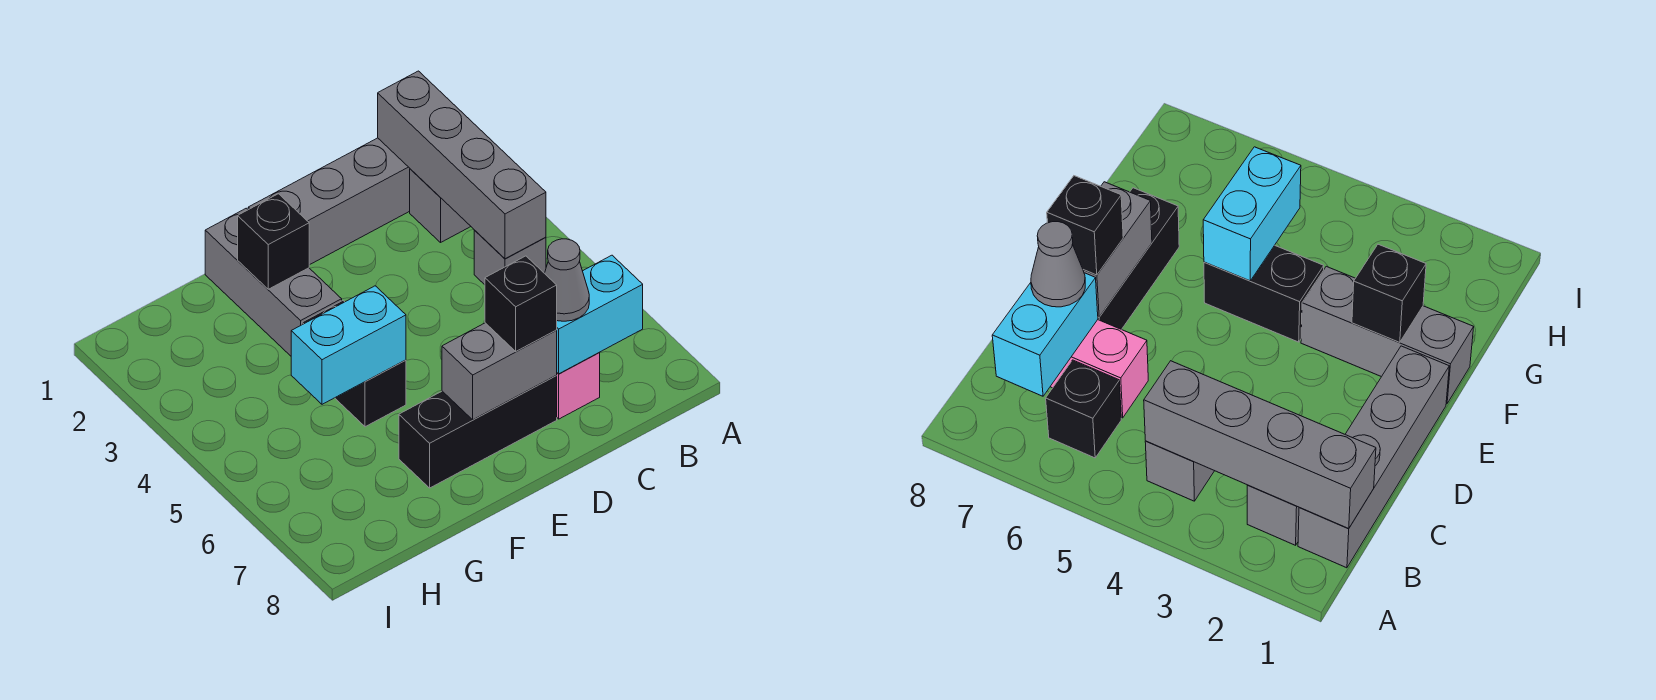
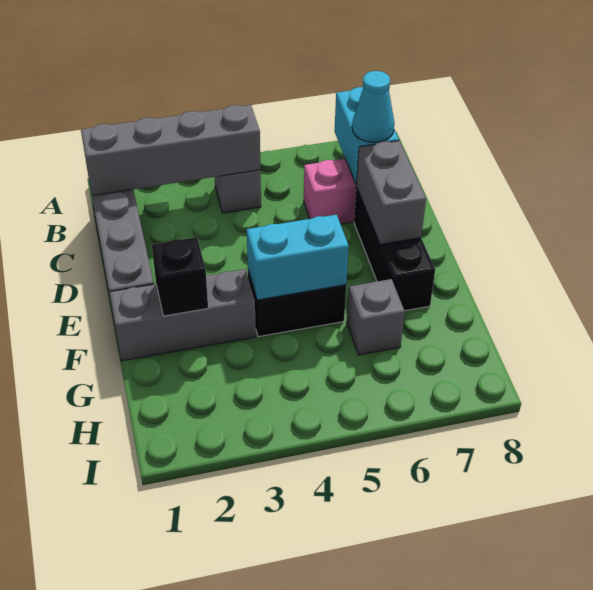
grey 1x1 brick [410,169,471,242] -> grey 1x1 brick moved to [347,279,405,355]
black 1x1 brick [1046,360,1121,458] -> none
grey 1x1 cone [545,239,589,321] -> cyan 1x1 cone [352,71,394,142]
black 1x1 brick [485,256,557,351] -> none
cyan 1x2 brick [291,286,406,404] -> cyan 1x2 brick turned to [247,215,349,300]

